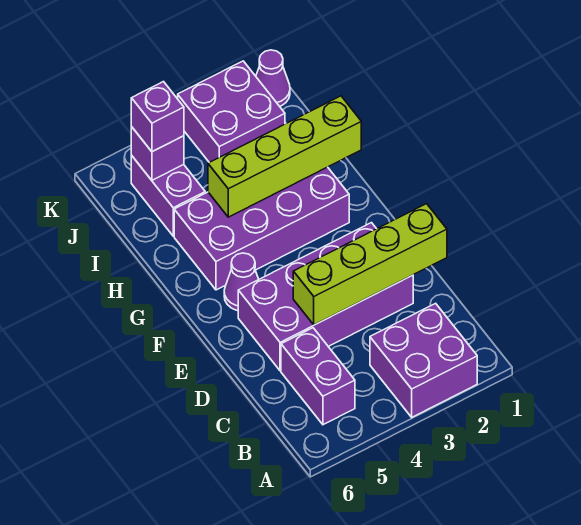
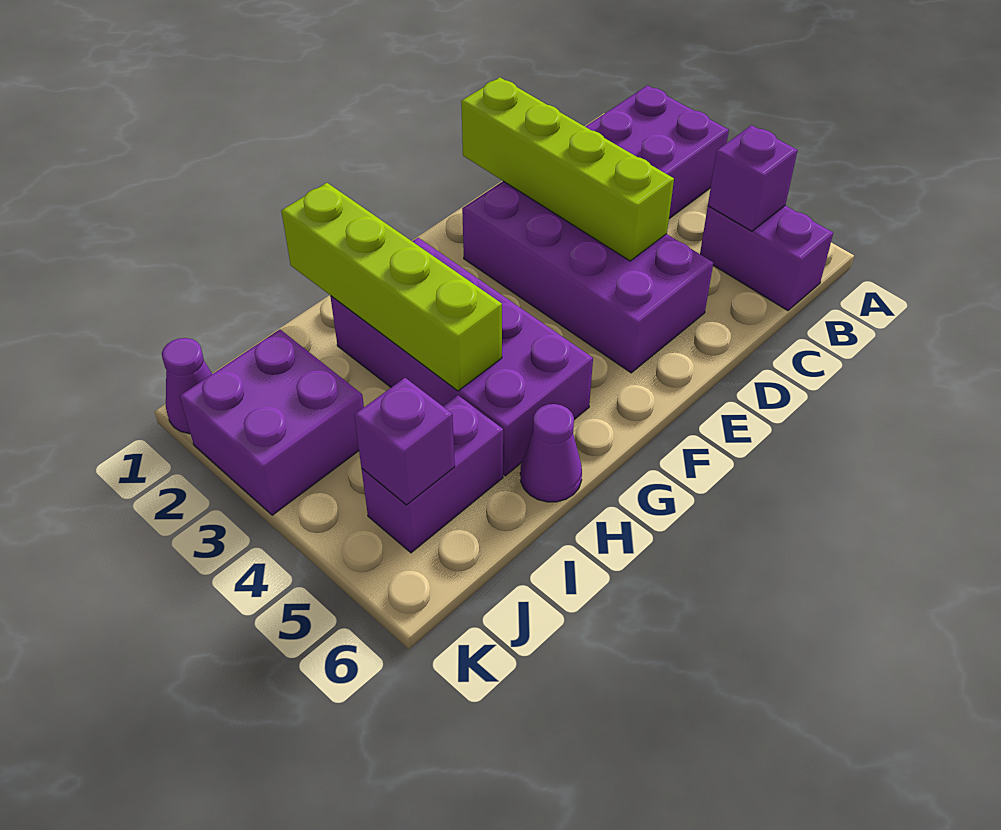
purple 1x2 brick [281,328,355,425] -> purple 1x2 brick turned to [700,206,833,311]
purple 1x1 cone [224,253,259,311] -> purple 1x1 cone moved to [520,404,582,502]
purple 1x1 brick [131,82,184,152] -> purple 1x1 brick moved to [708,125,798,231]

